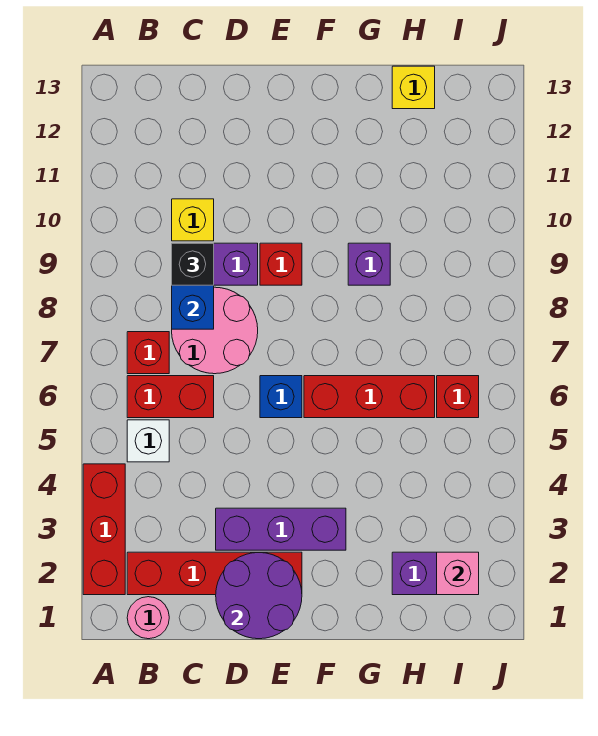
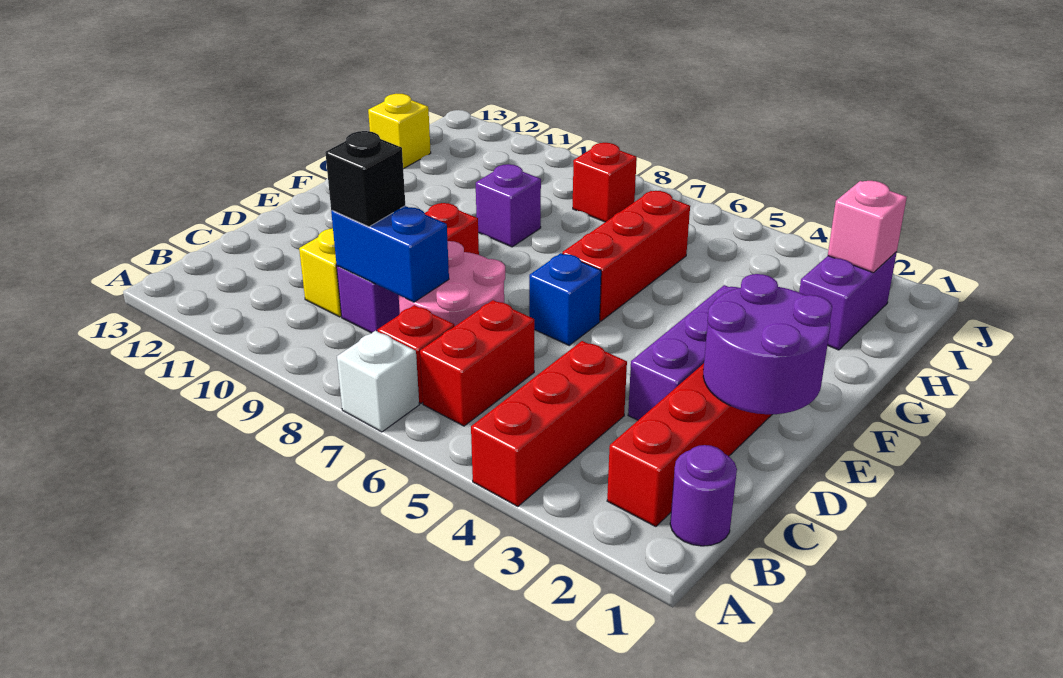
red 1x3 brick [83,464,125,595] -> red 1x3 brick turned to [471,341,627,506]
pink 1x1 round brick [127,597,169,639] -> purple 1x1 round brick [670,445,737,546]
white 1x1 brick [127,420,169,462] -> white 1x1 brick moved to [337,331,419,432]
red 1x1 brick [437,376,479,418] -> red 1x1 brick moved to [573,143,637,222]

